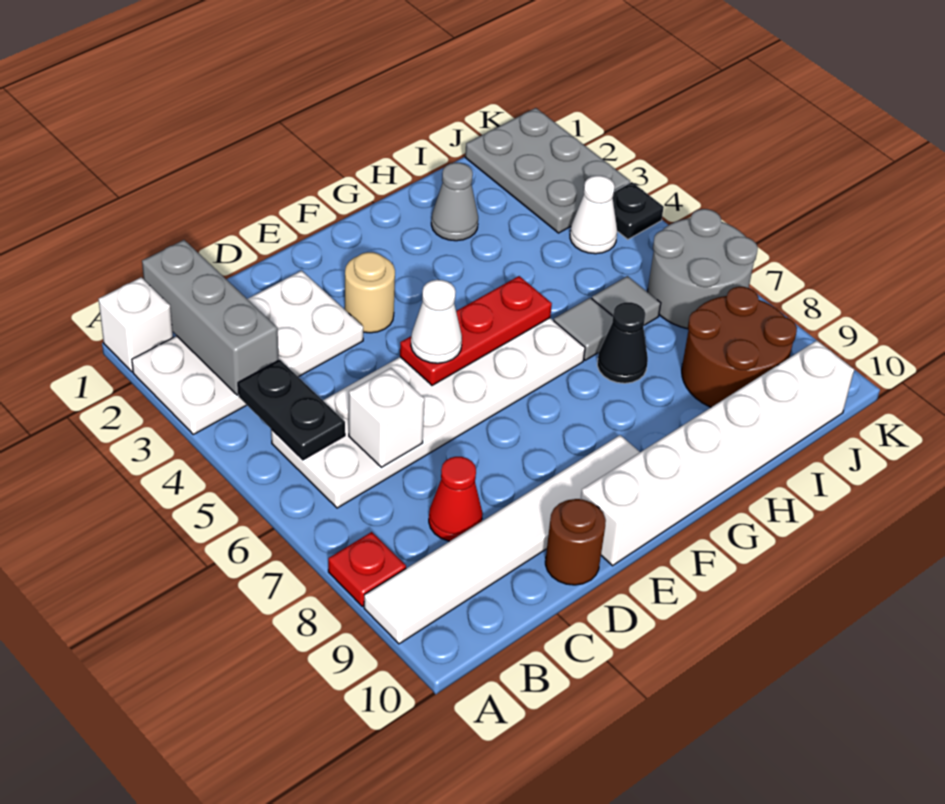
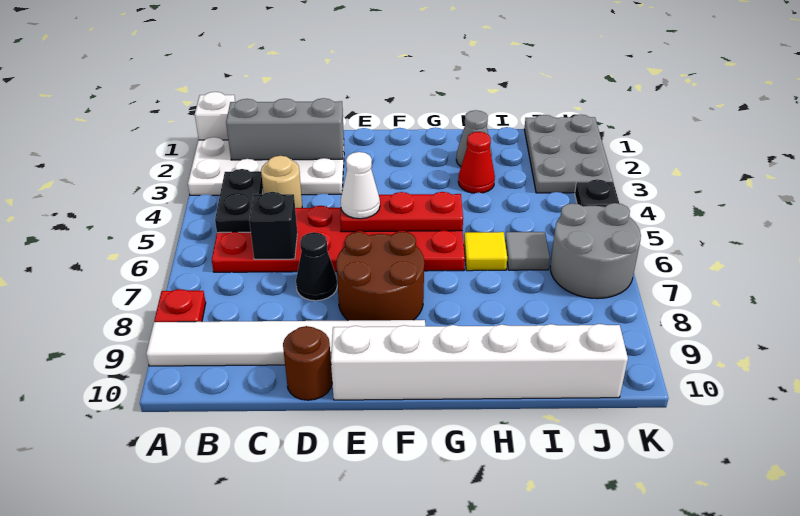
grey 1x3 brick [142,240,279,395] -> grey 1x3 brick turned to [226,98,344,160]
white 2x6 plate [271,318,585,508] -> red 2x6 plate [212,206,465,272]
white 1x1 brick [349,368,425,467] -> black 1x1 brick [249,192,297,259]
red 1x1 cone [429,457,483,541] -> red 1x1 cone moved to [458,132,495,193]
tan 1x1 round brick [345,252,395,333] -> tan 1x1 round brick moved to [261,156,302,208]
grey 1x1 tile [554,298,613,360] -> yellow 1x1 tile [464,232,507,271]
black 1x1 cone [597,302,648,383] -> black 1x1 cone moved to [296,232,337,301]
brown 2x2 round brick [682,287,797,407] -> brown 2x2 round brick moved to [336,232,424,320]
white 1x1 cone [570,176,617,254] -> none

